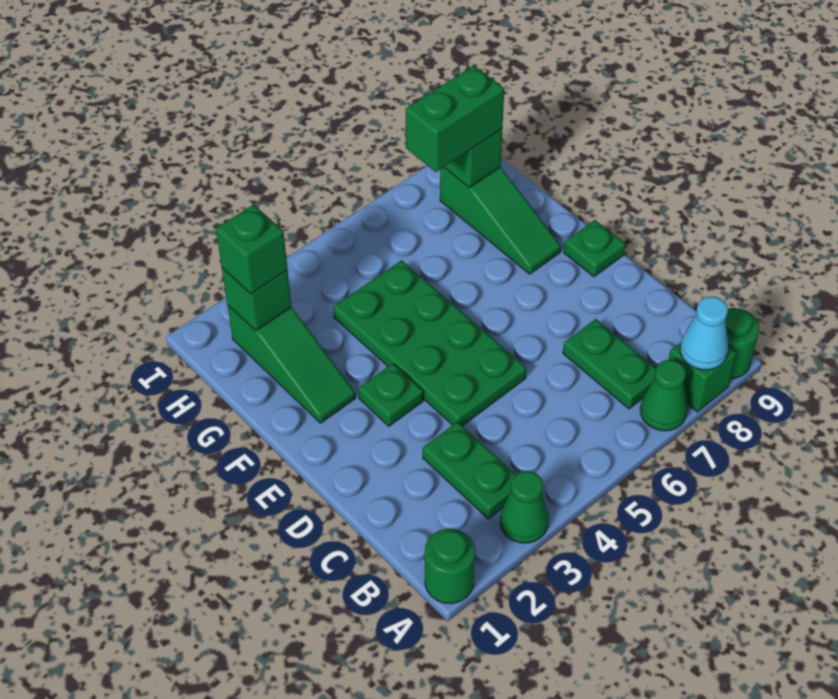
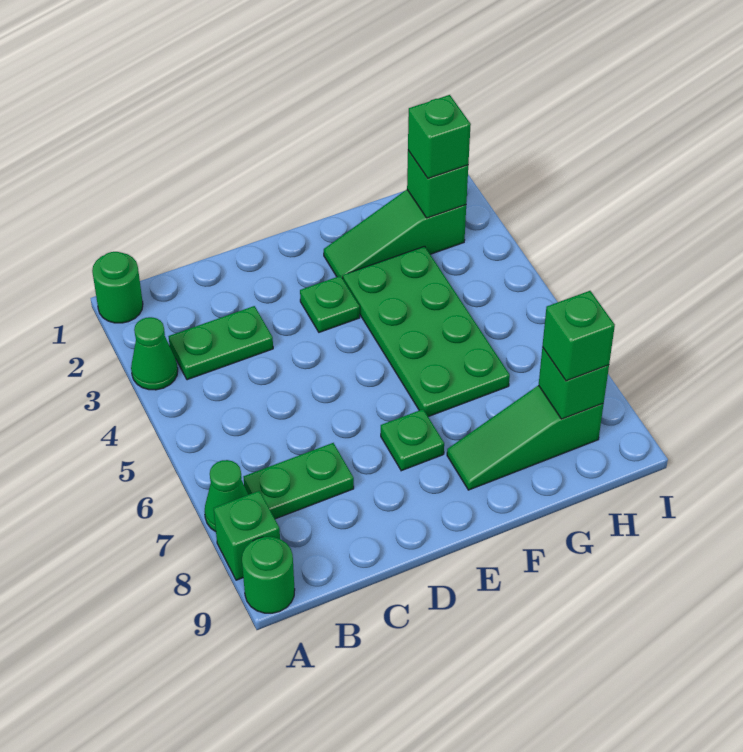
cyan 1x1 cone [680,297,728,370] -> none
green 2x4 plate [333,260,527,426] -> green 2x4 plate turned to [343,246,510,417]
green 1x1 plate [564,220,625,277] -> green 1x1 plate moved to [381,409,444,471]
green 1x2 brick [405,65,504,172] -> green 1x1 brick [542,291,615,381]

